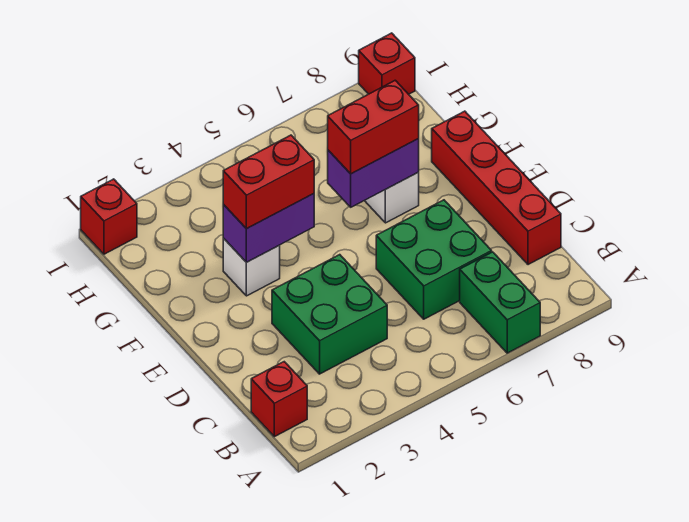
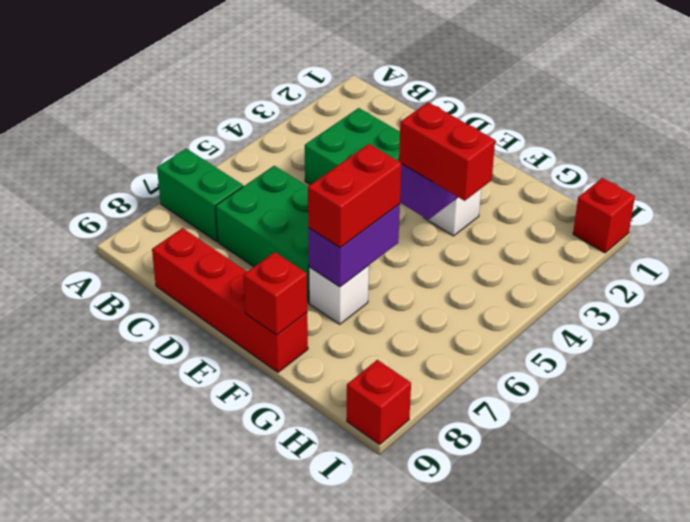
red 1x1 brick [251,362,307,437] -> red 1x1 brick moved to [243,252,307,335]
green 2x2 brick [376,200,492,319] -> green 2x3 brick [216,166,309,303]
red 1x2 brick [223,135,314,229] -> red 1x2 brick turned to [399,102,495,201]

